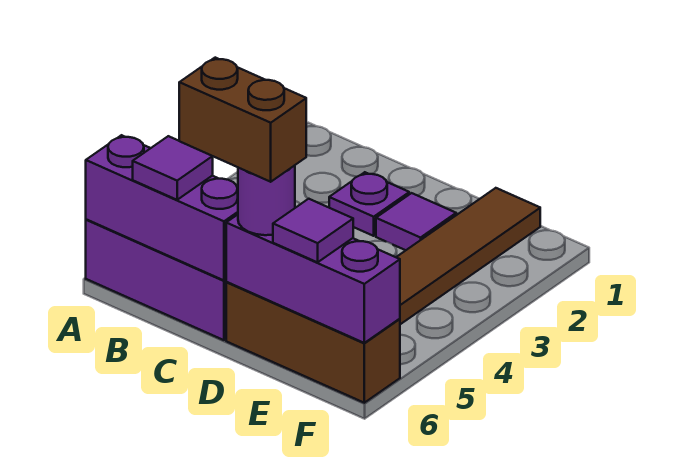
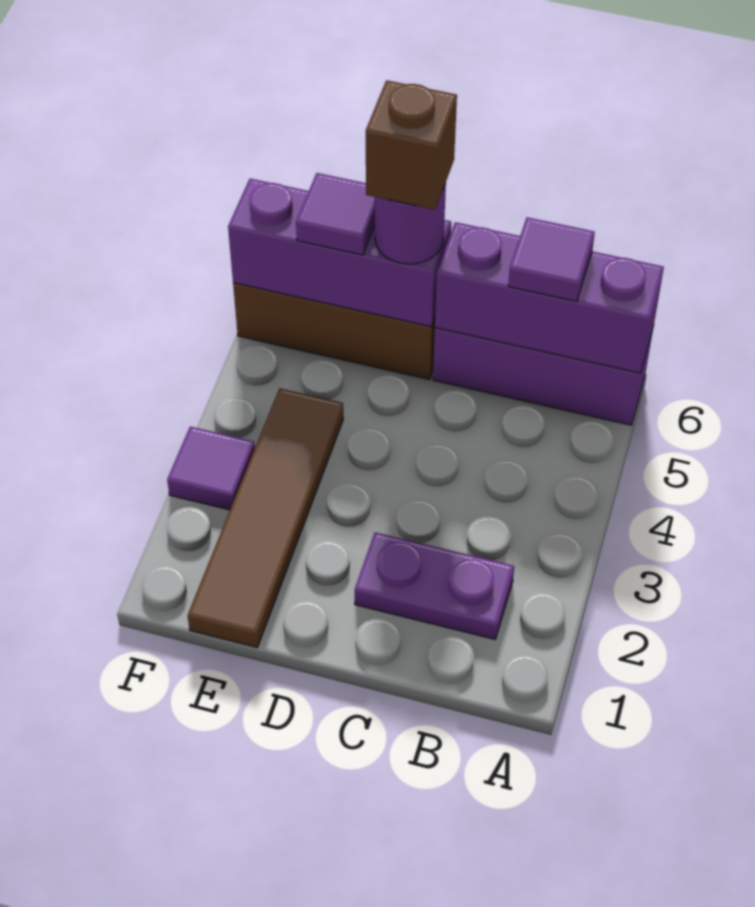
purple 1x1 plate [329,172,409,236] -> purple 1x2 plate [355,532,514,639]
brown 1x2 brick [179,58,306,182] -> brown 1x1 brick [366,80,457,210]
purple 1x1 tile [376,193,456,250] -> purple 1x1 tile moved to [167,427,255,510]

